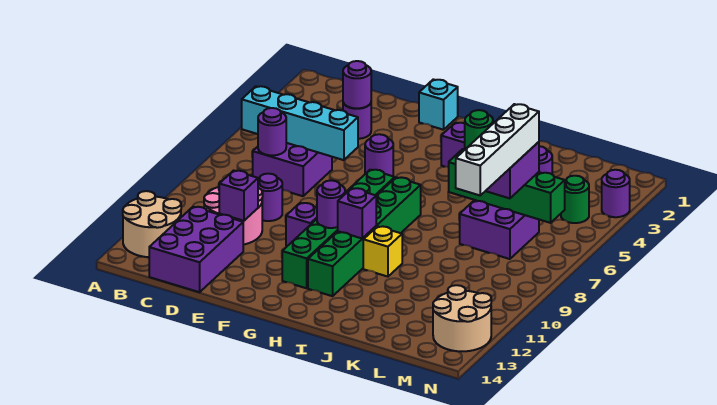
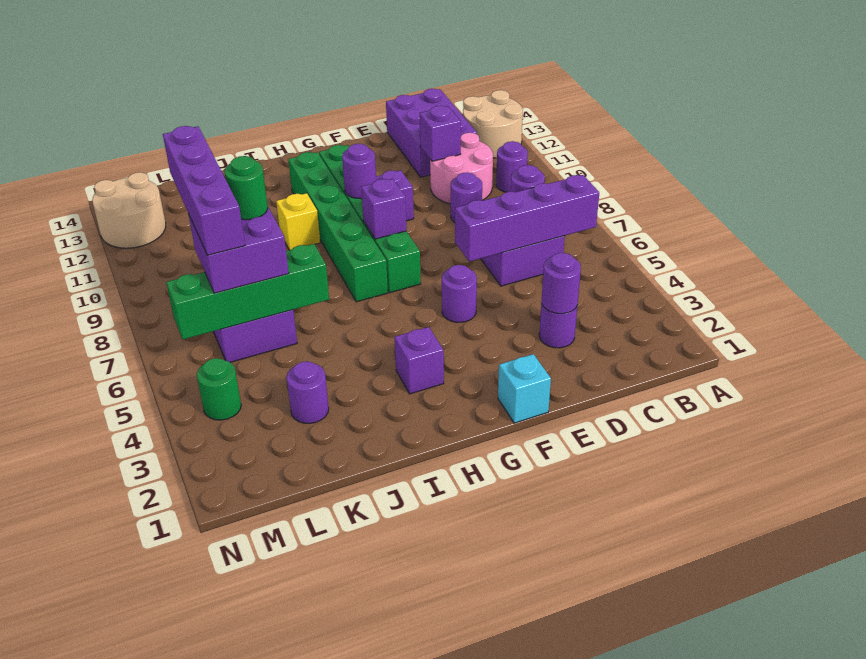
cyan 1x4 brick [242,86,358,160] -> purple 1x4 brick [455,175,599,262]
purple 1x1 brick [338,188,376,238] -> purple 1x1 brick moved to [361,179,406,239]
white 1x4 brick [456,104,539,195] -> purple 1x4 brick [163,126,245,255]
purple 1x1 round brick [602,170,630,217] -> purple 1x1 round brick moved to [496,141,528,192]

